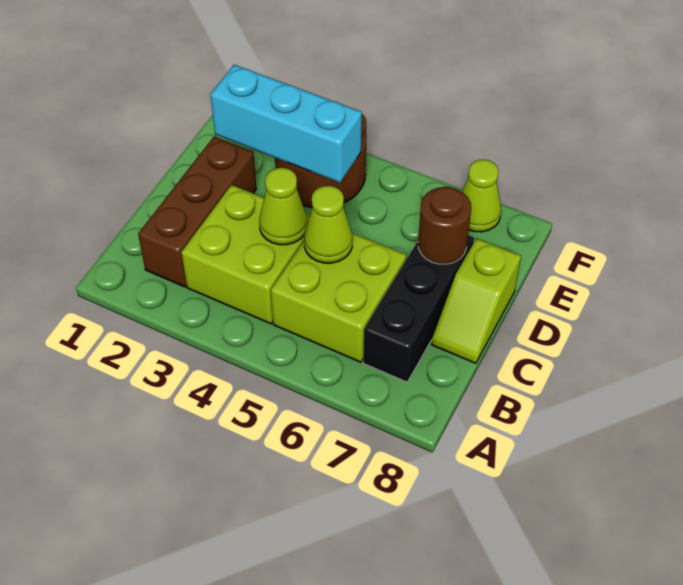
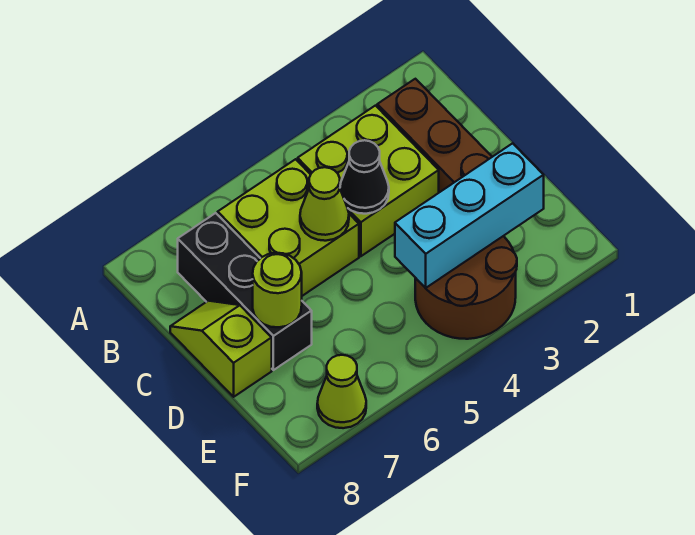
lime 1x1 cone [259,168,307,245] -> black 1x1 cone [340,140,389,214]
brown 1x1 round brick [418,187,471,264] -> lime 1x1 round brick [253,253,302,327]

